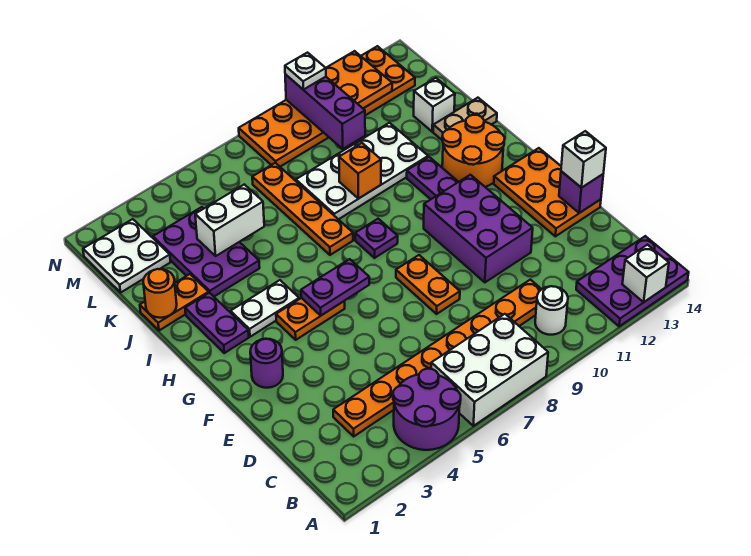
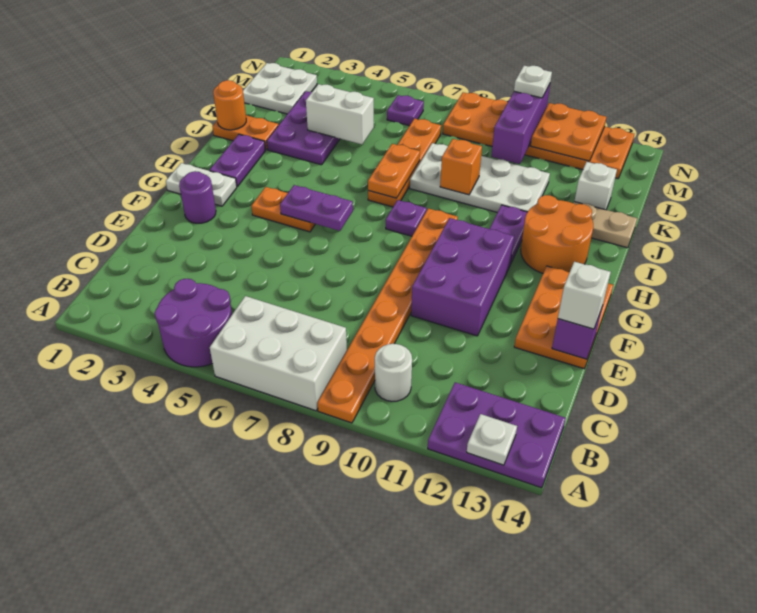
white 1x1 brick [622,245,669,302] -> white 1x1 plate [467,414,517,465]
orange 1x8 plate [333,280,542,436] -> orange 1x8 plate turned to [317,208,458,423]
orange 1x2 plate [396,255,460,314] -> orange 1x2 plate moved to [368,144,420,198]
white 1x2 plate [231,280,299,337] -> white 1x2 plate moved to [166,163,237,206]
none -> purple 1x1 plate [387,95,424,126]

